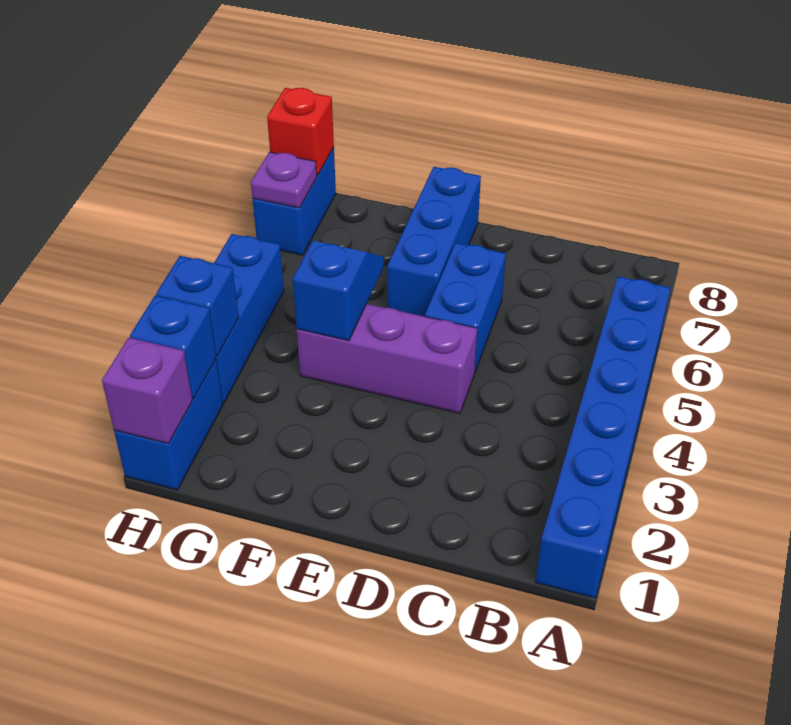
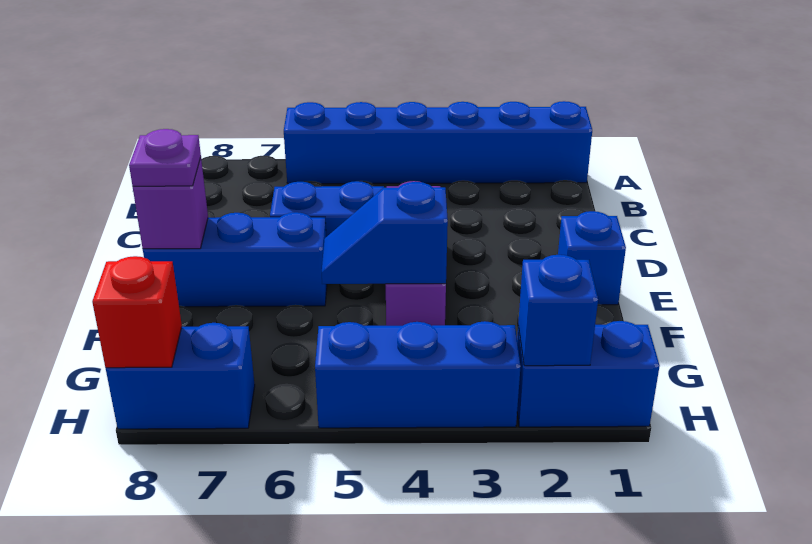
purple 1x1 brick [102,338,193,444] -> purple 1x1 brick moved to [133,158,208,249]
blue 1x1 brick [156,256,239,356] -> blue 1x1 brick moved to [558,211,626,305]
purple 1x1 plate [251,152,317,208] -> purple 1x1 plate moved to [129,129,201,186]

